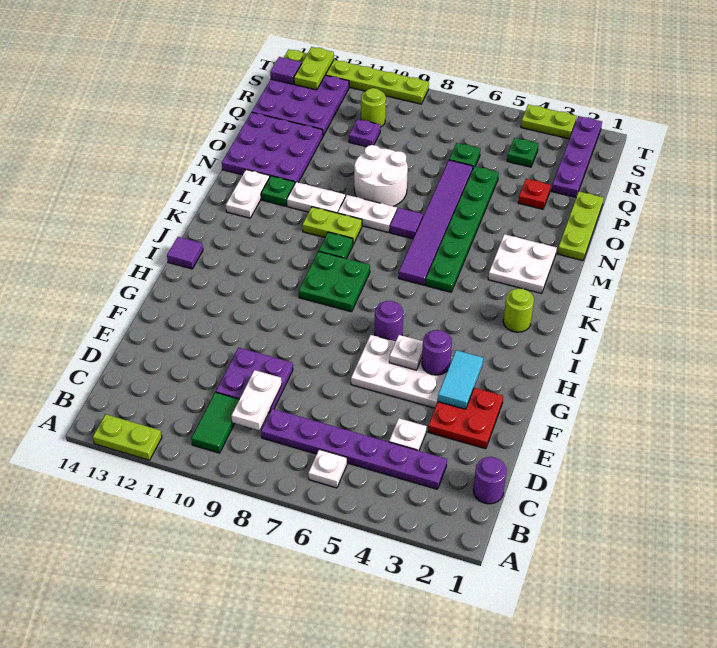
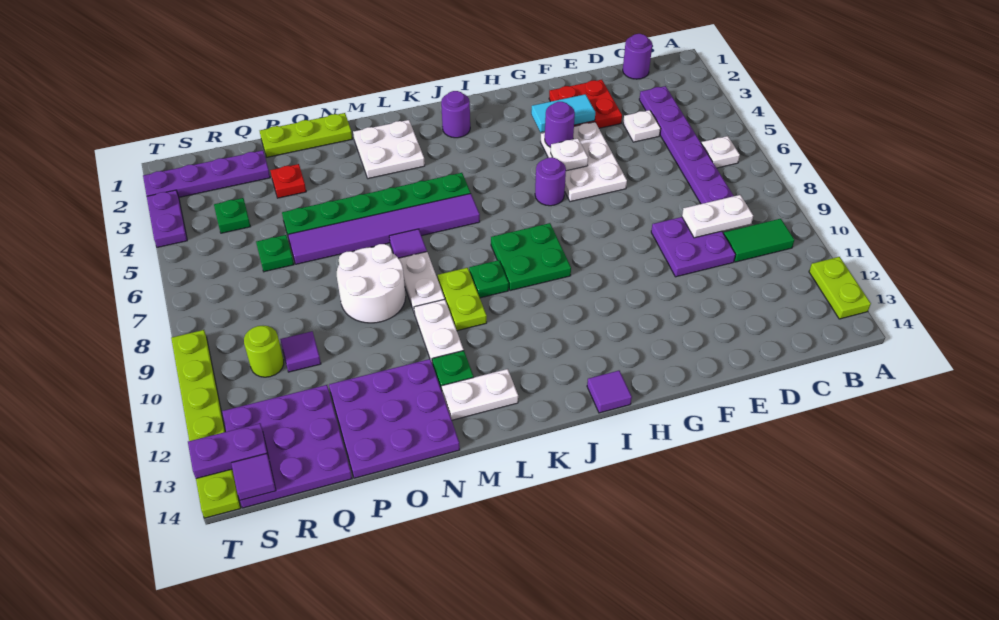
lime 1x1 round brick [503,288,534,332] -> purple 1x1 round brick [441,91,470,138]
purple 1x1 plate [349,119,381,147] -> purple 1x1 tile [280,331,321,372]
lime 1x2 plate [294,47,334,90] -> purple 1x2 plate [188,423,268,479]
lime 1x2 plate [521,105,577,139] -> purple 1x2 plate [147,190,187,247]

